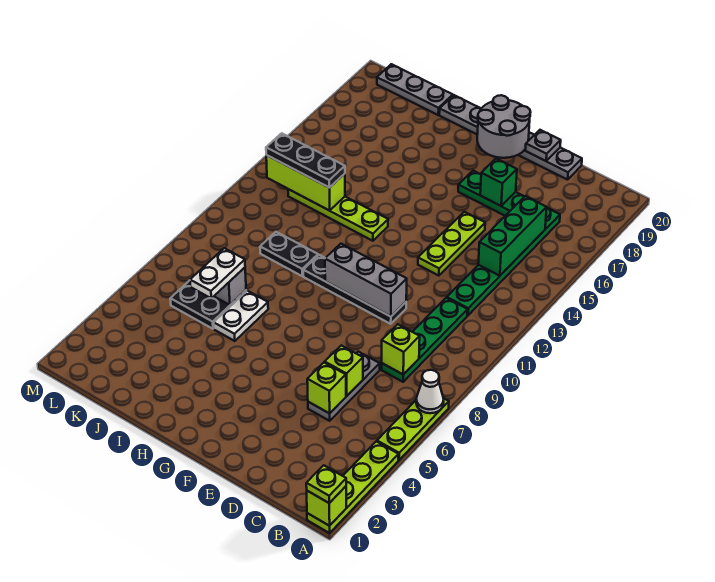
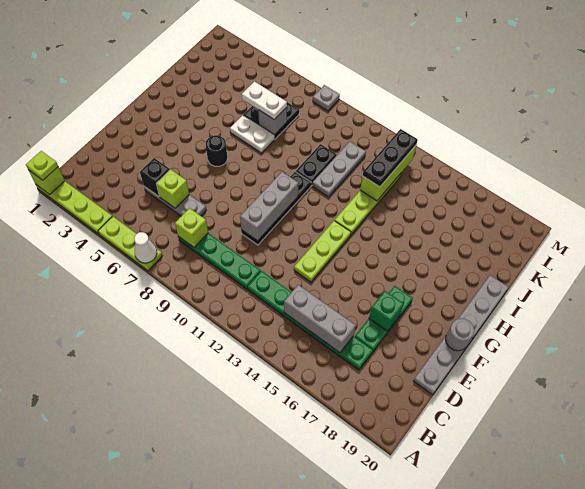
green 1x3 brick [478,196,547,276] -> grey 1x3 brick [284,285,356,353]
lime 1x1 brick [307,362,346,414] -> black 1x1 brick [140,158,170,197]
lime 1x3 plate [418,212,485,276] -> lime 1x3 plate turned to [294,221,351,282]
grey 1x1 plate [525,130,561,161] -> grey 1x1 plate moved to [313,85,340,111]
grey 2x2 round brick [477,95,530,158] -> grey 1x1 round brick [446,318,474,351]
none -> black 1x1 round brick [206,135,227,166]
grey 1x3 plate [377,64,453,115] -> grey 1x3 plate moved to [312,141,366,197]

